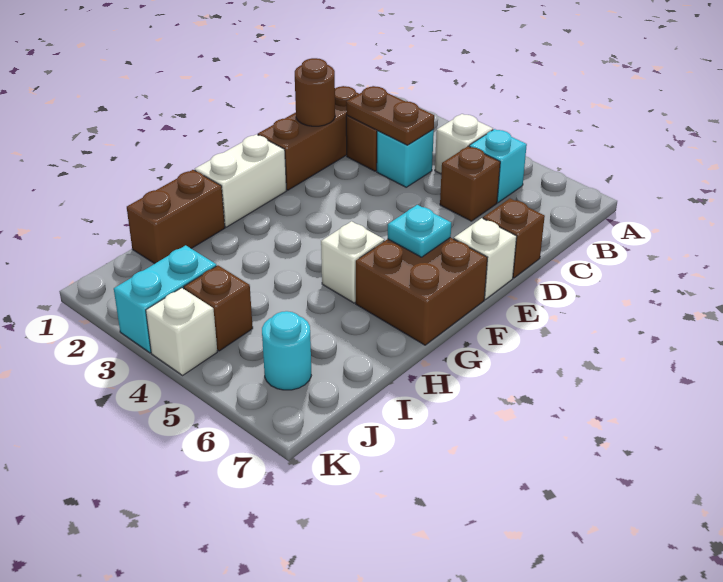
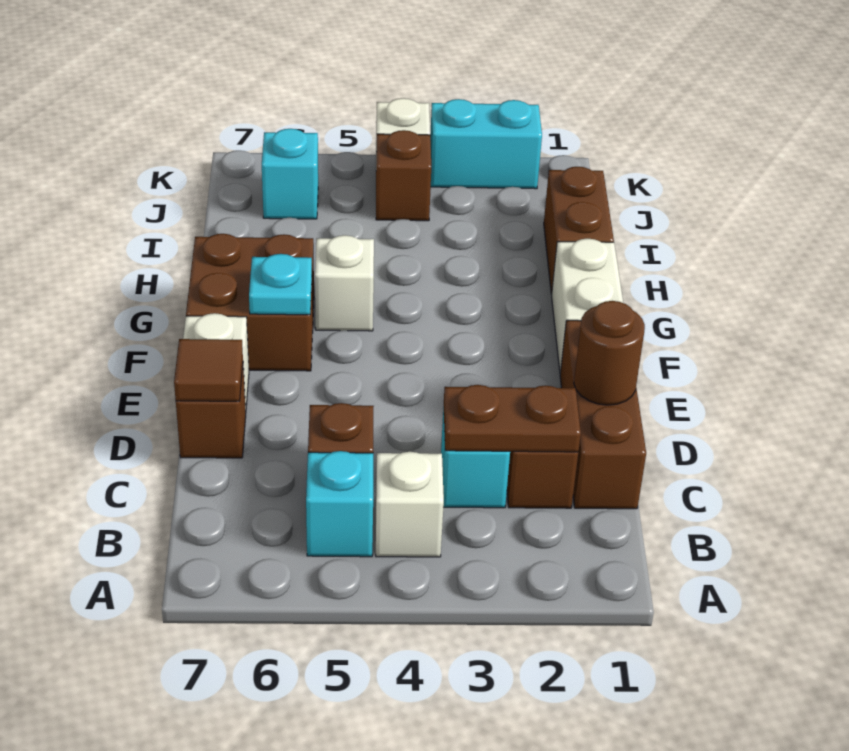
none -> brown 1x1 tile [174,339,243,401]
cyan 1x2 brick [114,245,216,353] -> cyan 1x2 brick turned to [430,99,542,189]
cyan 1x1 round brick [262,311,311,390] -> cyan 1x1 brick [262,129,318,219]

